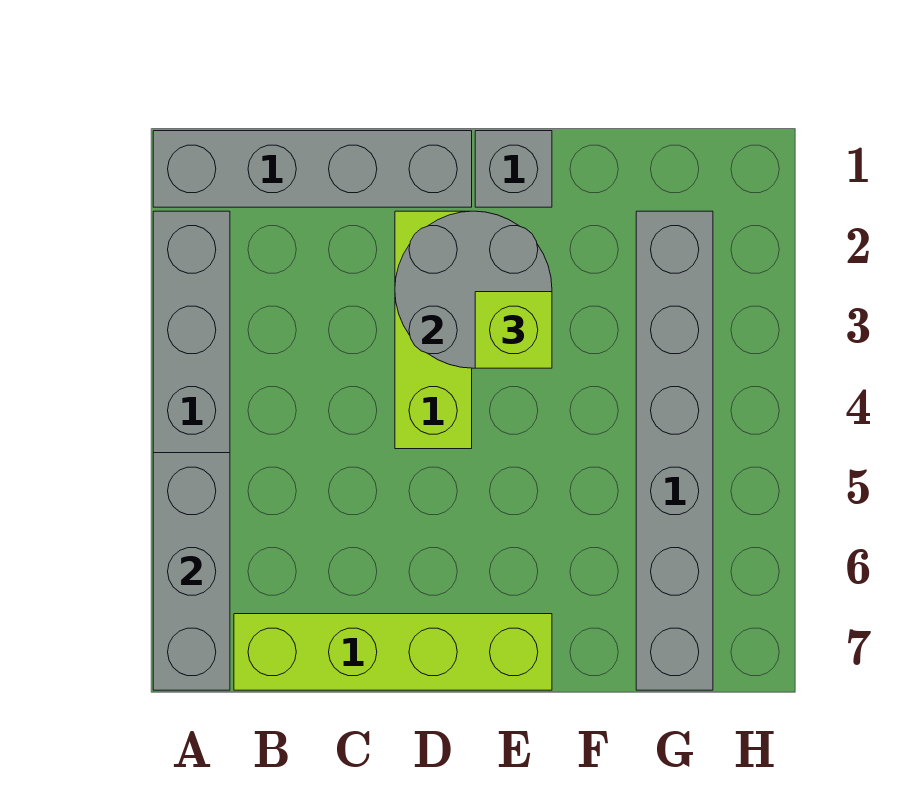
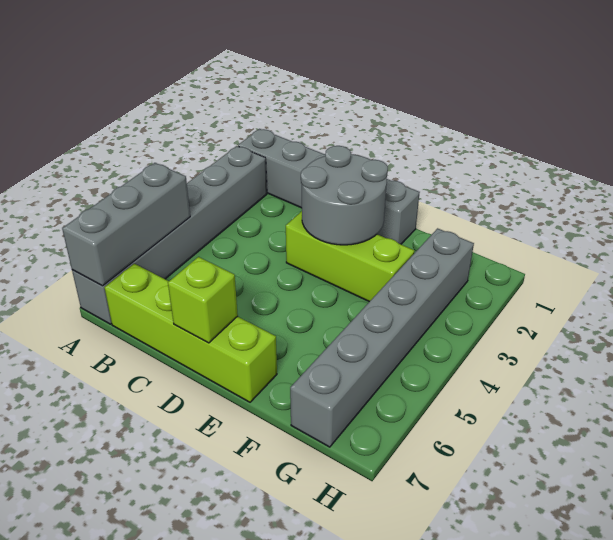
lime 1x3 brick [395,211,472,449] -> lime 1x3 brick turned to [286,211,415,302]
lime 1x1 brick [475,292,552,368] -> lime 1x1 brick moved to [168,257,238,343]

